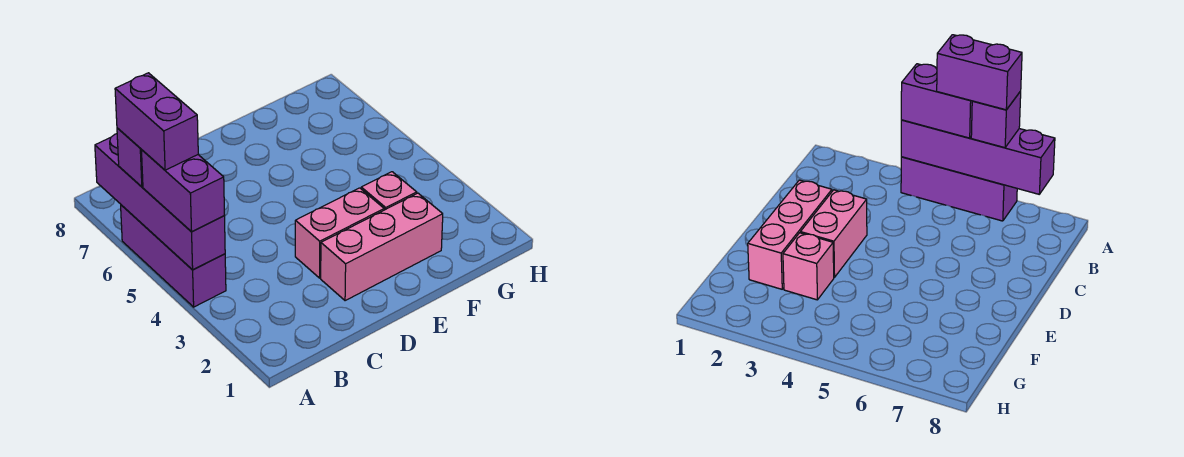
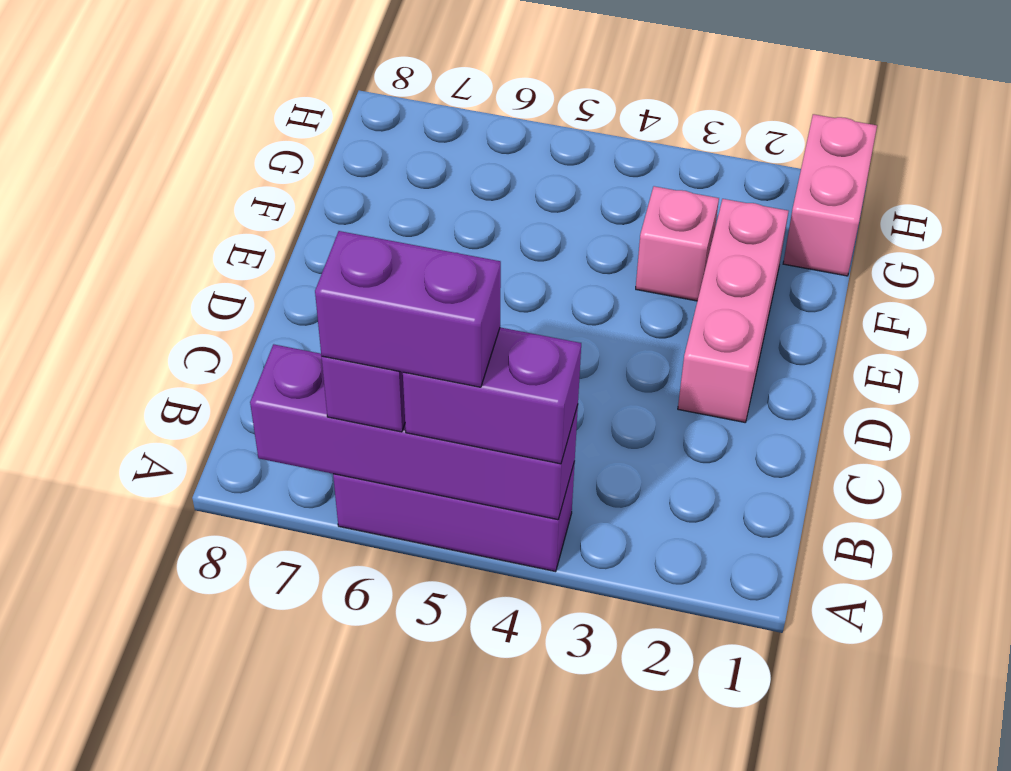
pink 1x2 brick [295,188,384,278] -> pink 1x2 brick moved to [783,114,877,276]

